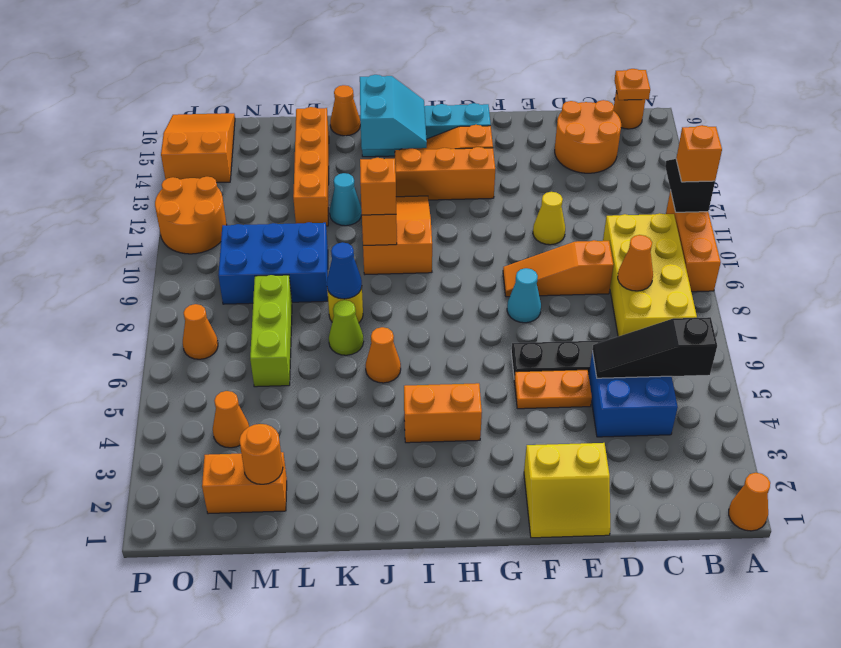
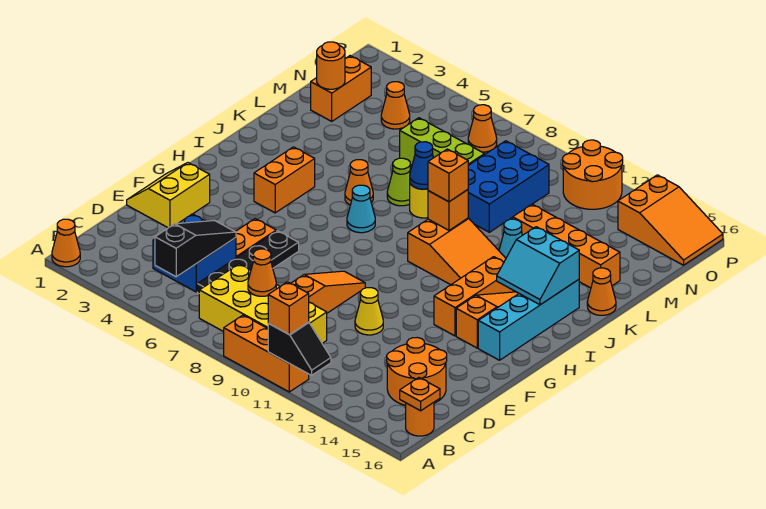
cyan 1x1 cone [507,268,541,323] -> cyan 1x1 cone moved to [347,185,375,233]

